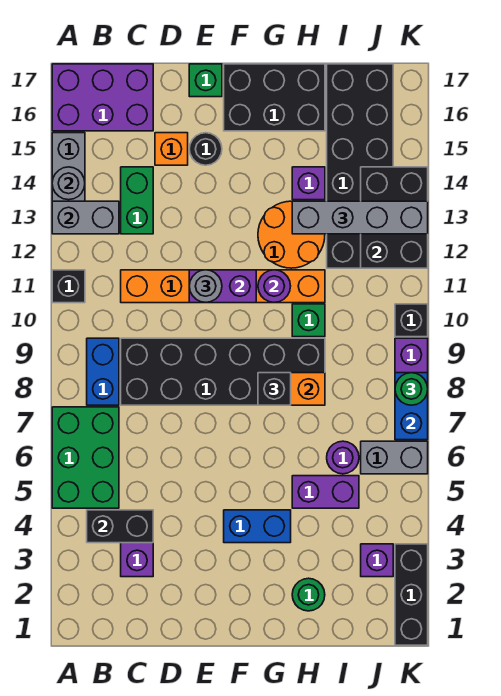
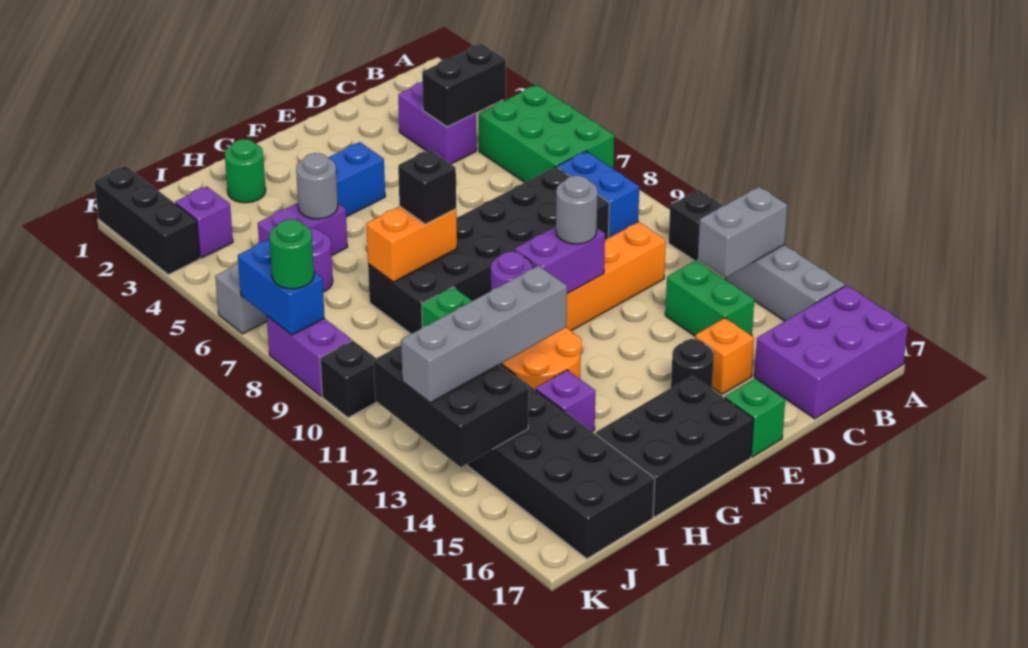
grey 1x1 round brick [52,167,85,200] -> grey 1x1 round brick moved to [296,153,338,219]

